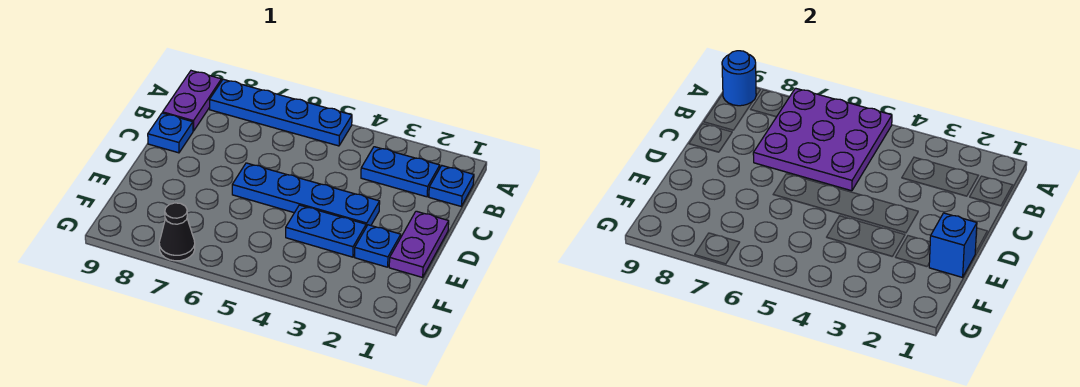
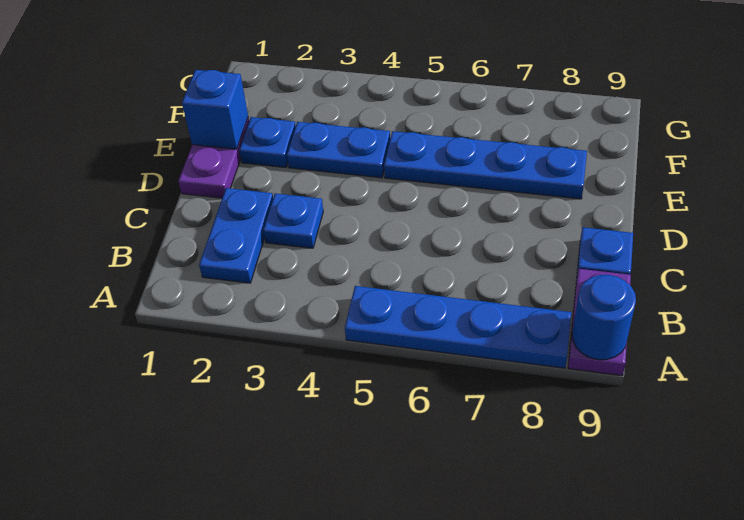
purple 3x3 plate [753,88,892,191] -> none
blue 1x1 plate [429,166,474,206] -> blue 1x1 plate moved to [263,193,323,248]
blue 1x2 plate [361,147,440,197] -> blue 1x2 plate turned to [199,188,273,283]
blue 1x4 plate [232,163,380,227] -> blue 1x4 plate moved to [384,131,587,199]
black 1x1 cone [159,203,195,261] -> none

